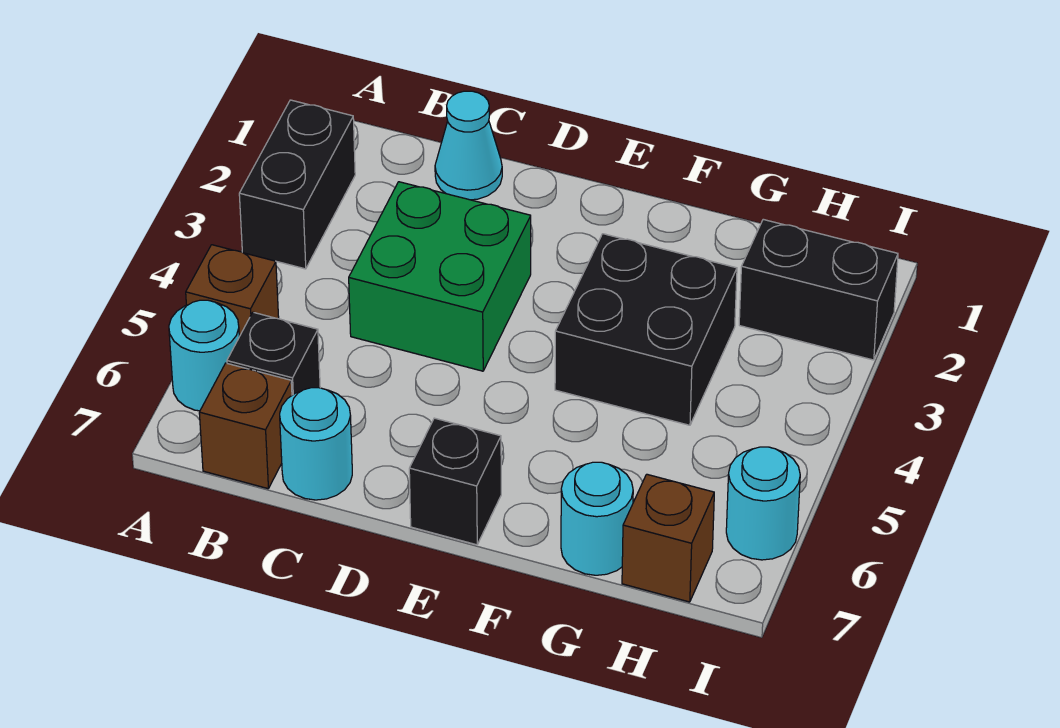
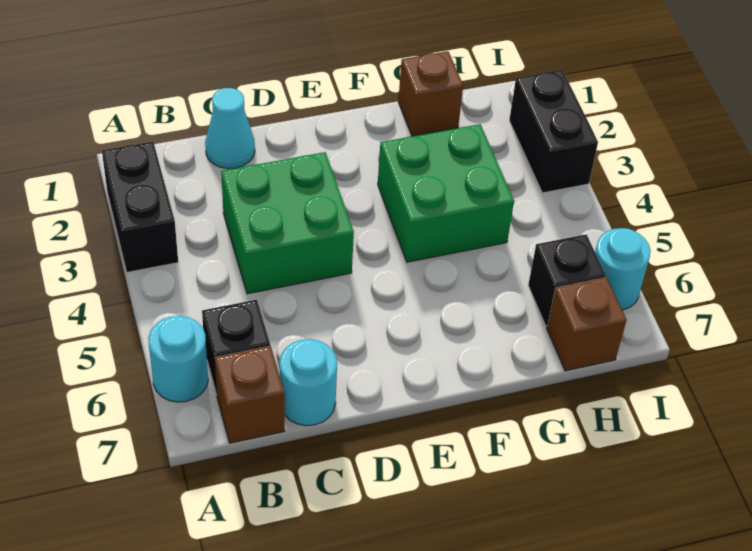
brown 1x1 brick [186,245,279,336] -> brown 1x1 brick moved to [398,51,463,136]
black 1x1 brick [409,418,501,545] -> black 1x1 brick moved to [528,234,606,326]
black 2x2 brick [555,234,737,425] -> green 2x2 brick [378,124,514,262]
cyan 1x1 round brick [561,462,633,575] -> none
black 1x2 brick [739,219,898,360] -> black 1x2 brick turned to [509,70,598,193]

